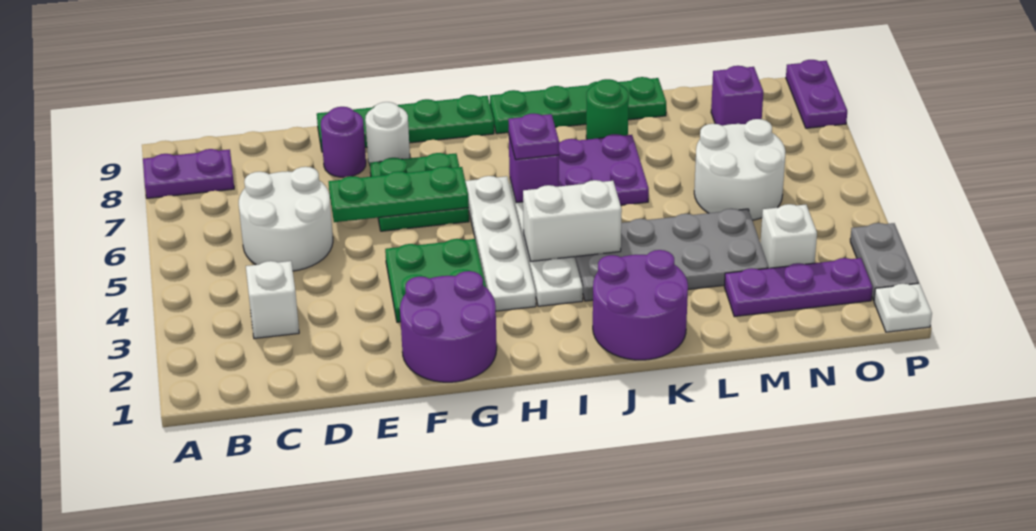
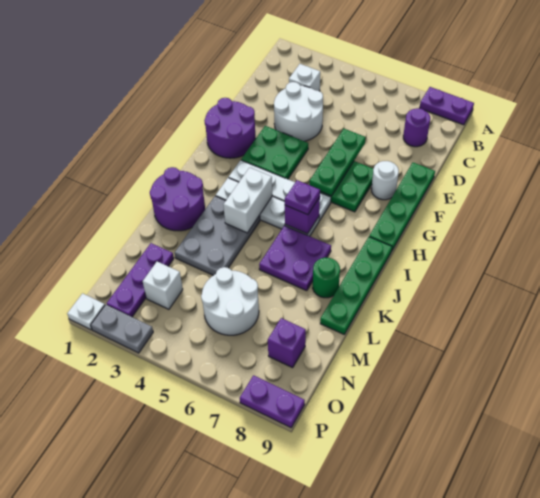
purple 1x2 plate [143,149,234,198] -> purple 1x2 plate turned to [420,87,474,125]
white 2x2 round brick [239,167,333,271] -> white 2x2 round brick moved to [274,82,323,141]
purple 1x1 round brick [321,107,366,177] -> purple 1x1 round brick moved to [403,108,430,147]
grey 2x4 plate [575,209,769,301] -> grey 2x3 plate [175,196,260,275]

